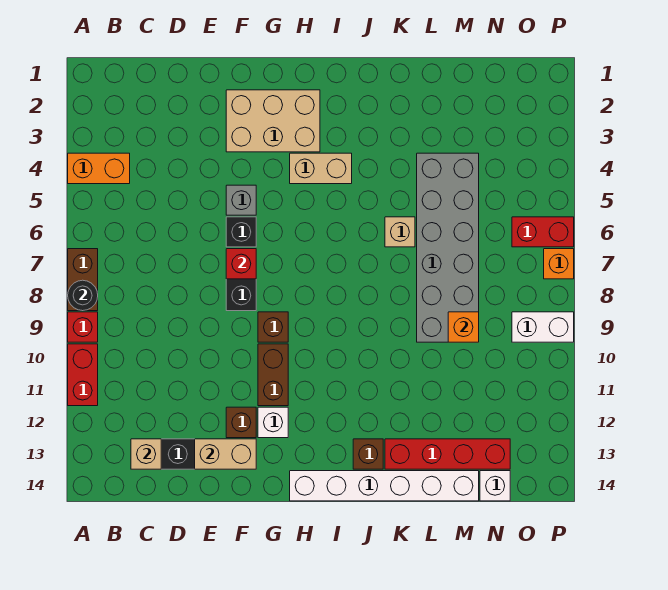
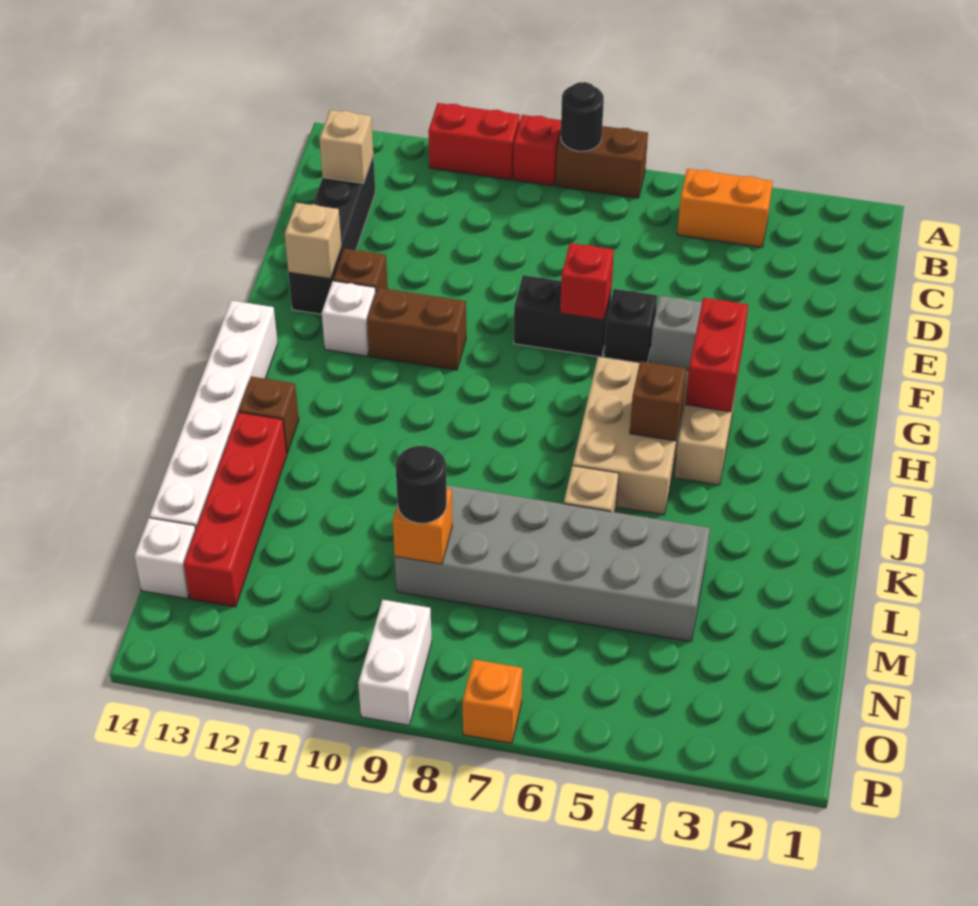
orange 1x2 brick [68,153,130,184] -> orange 1x2 brick turned to [677,169,773,247]
tan 1x2 brick [195,439,256,469] -> tan 1x1 brick [285,203,341,279]
tan 2x3 brick [226,90,320,152] -> tan 2x3 brick moved to [573,357,689,515]
brown 1x1 brick [258,312,288,342] -> brown 1x1 brick moved to [630,361,686,441]
none -> black 1x1 round brick [396,446,447,523]
red 1x2 brick [512,217,574,247] -> red 1x2 brick moved to [685,298,748,412]

